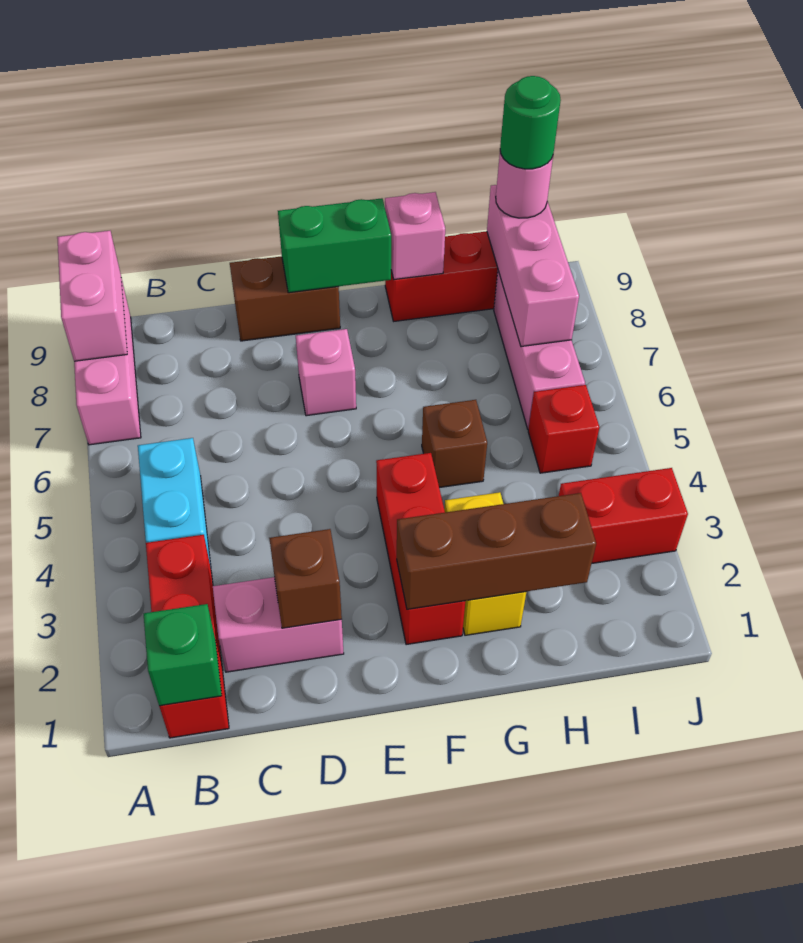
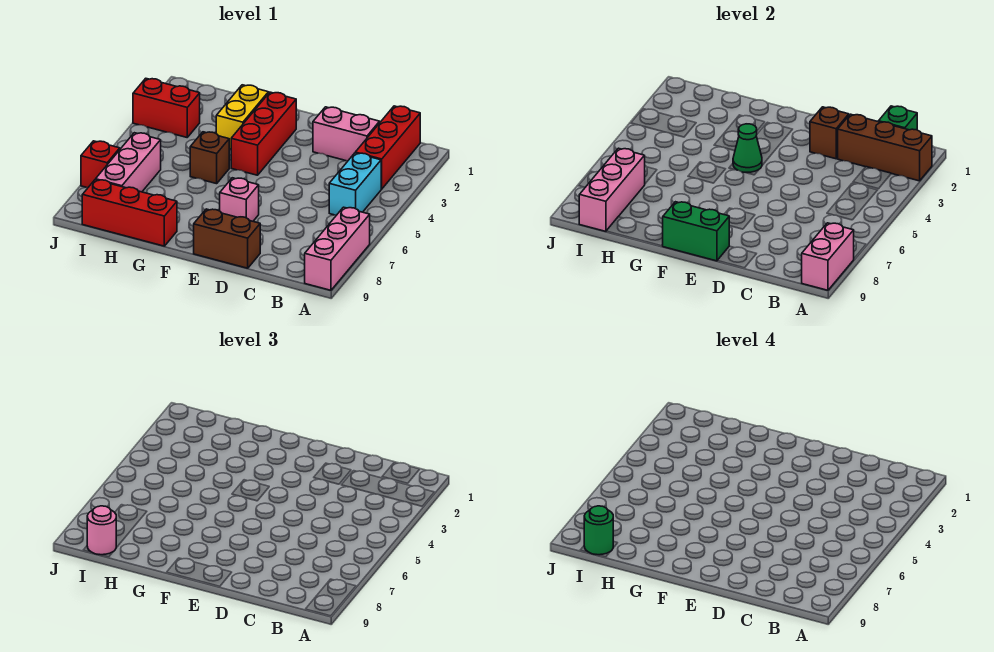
brown 1x3 brick [397,493,596,609] -> brown 1x3 brick moved to [838,114,932,181]
none -> green 1x1 cone [733,124,762,172]
pink 1x1 brick [385,192,445,279] -> none
red 1x1 brick [528,385,599,473] -> red 1x1 brick moved to [81,141,120,187]

